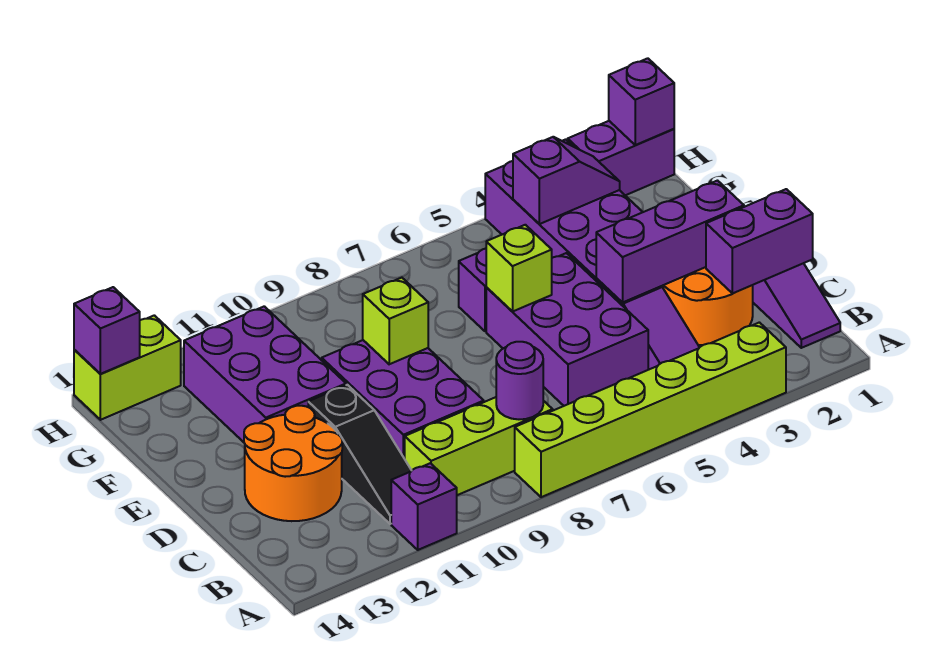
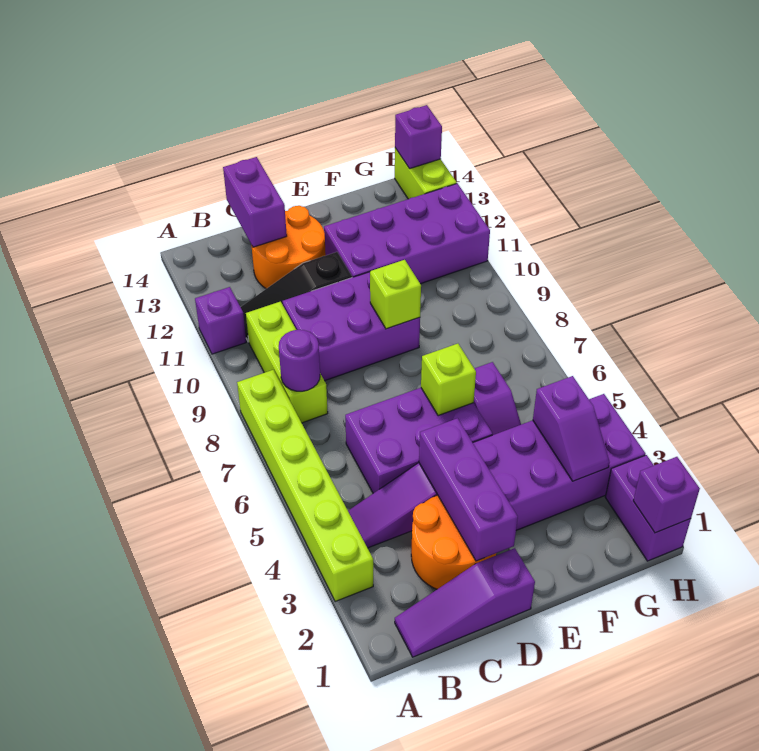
purple 1x2 brick [706,189,813,293] -> purple 1x2 brick moved to [223,157,287,247]
purple 2x3 brick [184,306,346,442] -> purple 2x4 brick [324,183,490,284]

